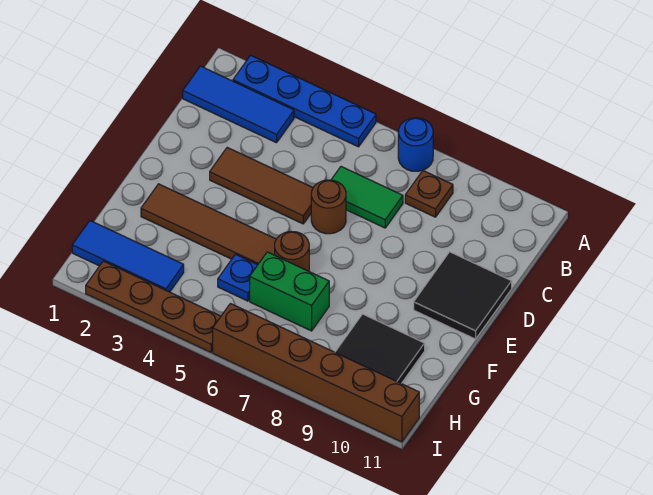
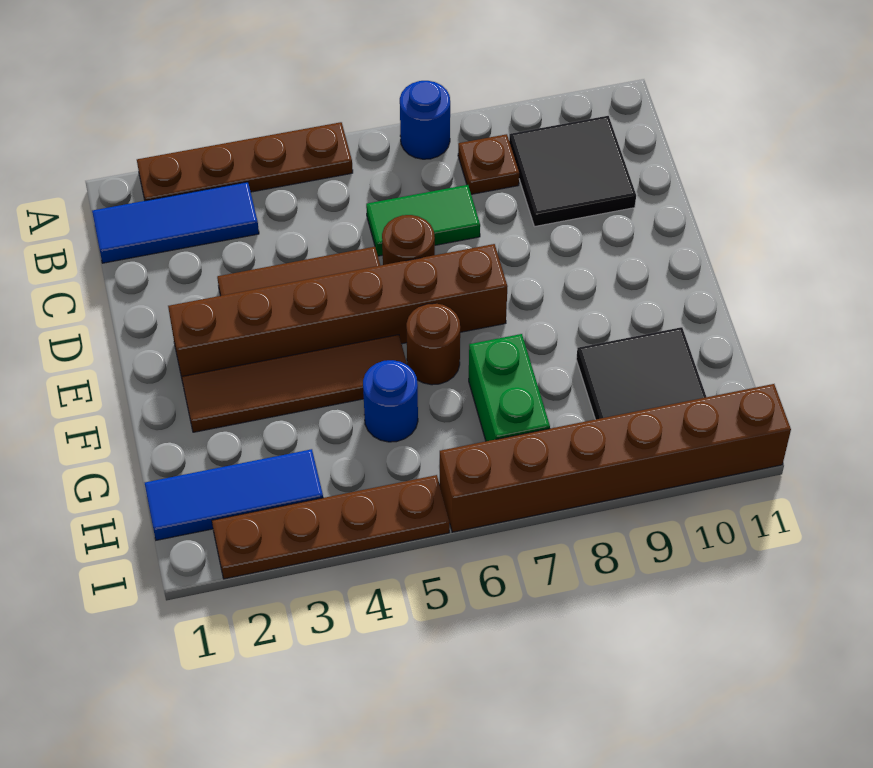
blue 1x4 plate [233,55,376,147] -> brown 1x4 plate [137,122,353,201]
black 2x2 tile [414,252,512,339] -> black 2x2 tile moved to [509,116,636,226]
none -> brown 1x6 brick [168,244,507,377]
blue 1x1 plate [218,254,257,301] -> blue 1x1 round brick [363,360,418,442]
green 1x2 brick [250,252,329,331] -> green 1x2 brick turned to [469,334,550,441]

